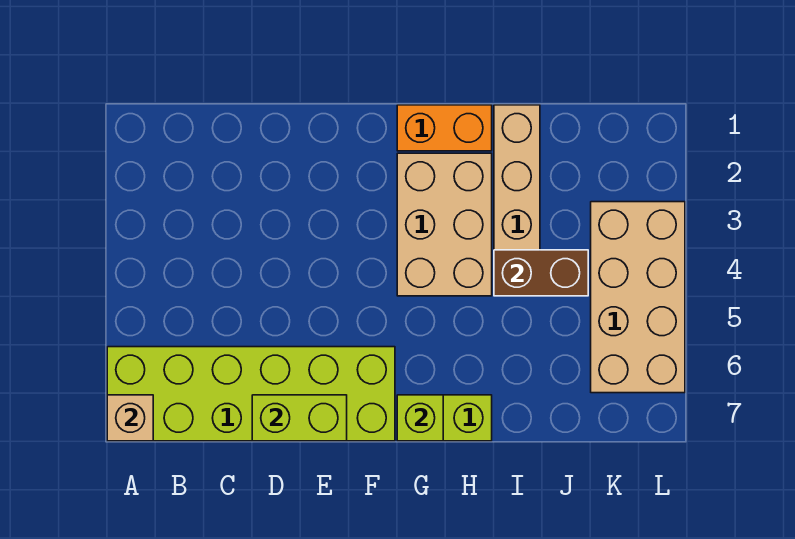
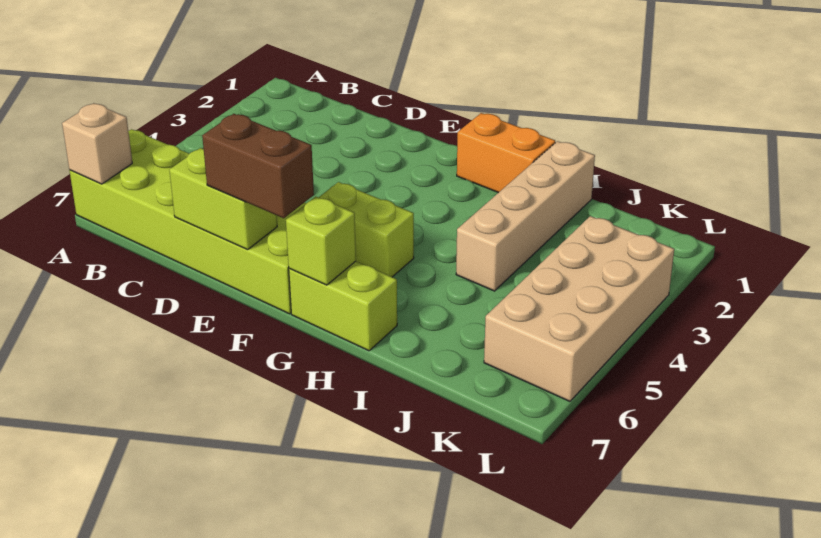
none -> lime 1x2 brick [319,182,414,277]
tan 2x3 brick [397,153,492,296] -> none
brown 1x2 brick [494,250,588,296] -> brown 1x2 brick moved to [202,114,314,218]

